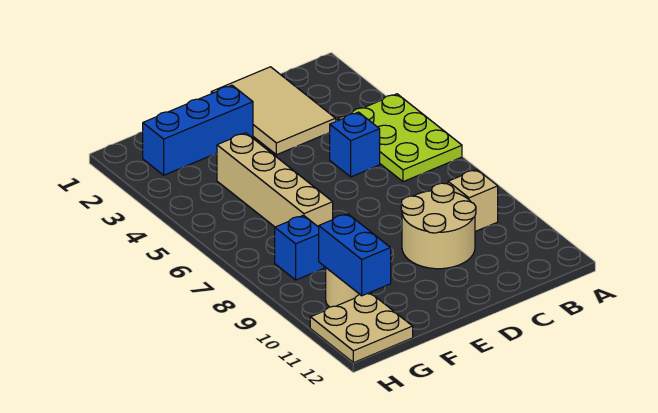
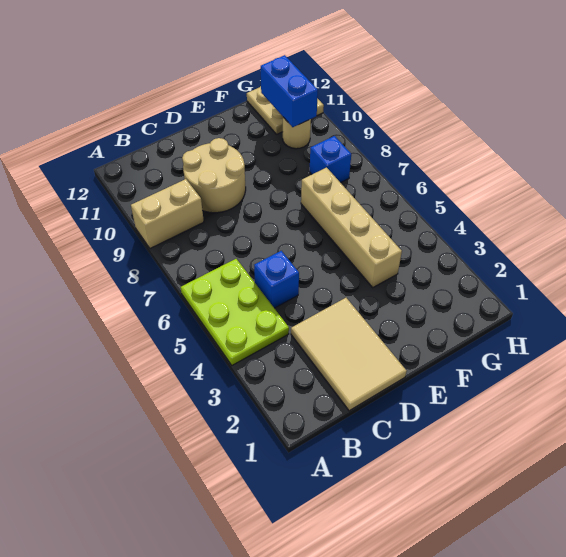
tan 1x1 brick [448,169,498,232] -> tan 1x2 brick [131,179,204,248]
blue 1x3 brick [143,85,253,175] -> none

